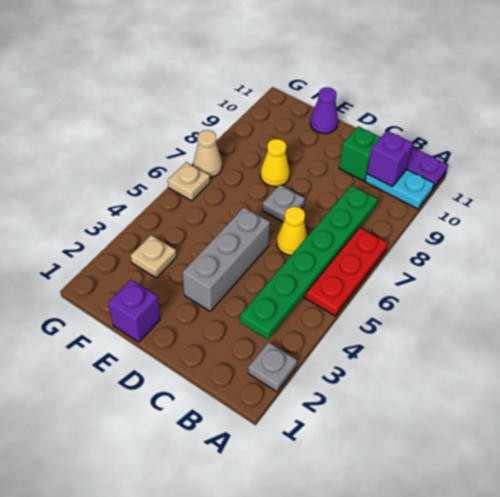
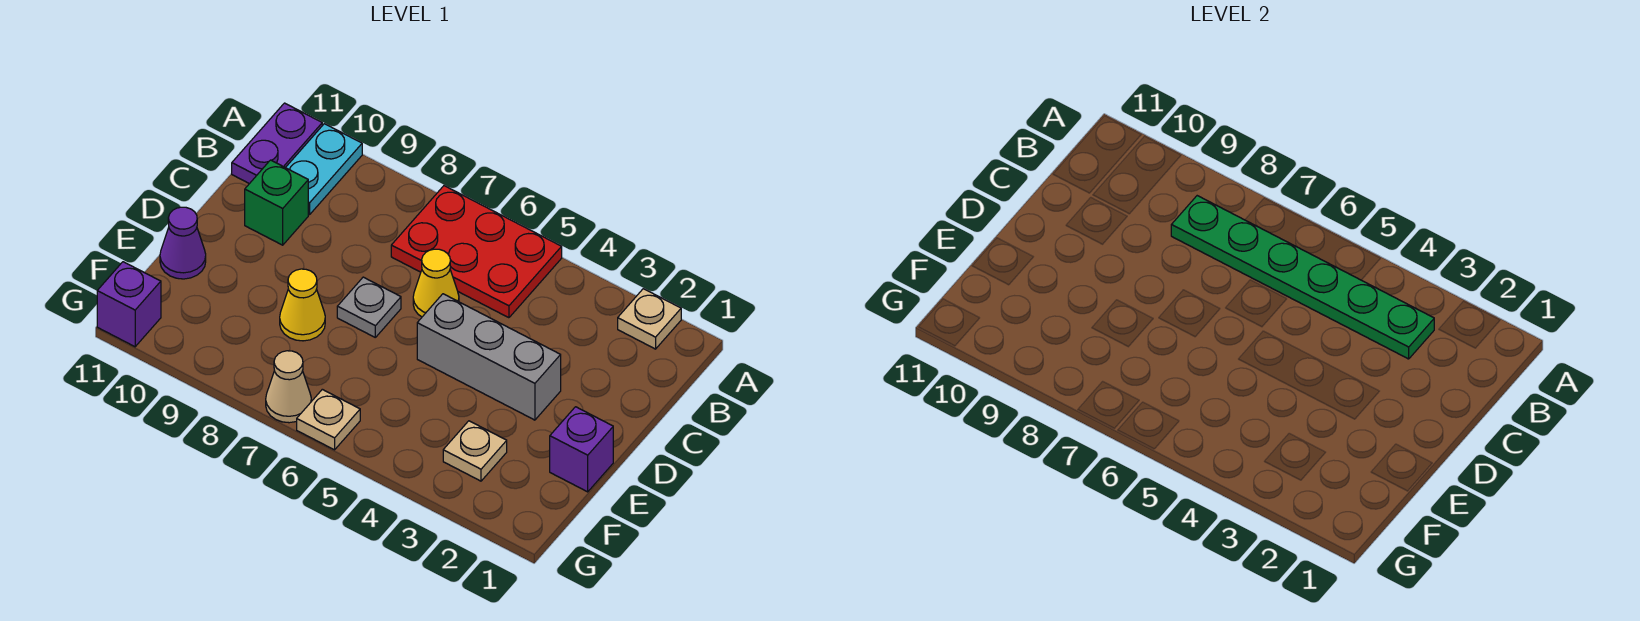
grey 1x1 plate [248,342,297,392] -> tan 1x1 plate [618,289,681,349]
purple 1x1 brick [367,131,413,187] -> purple 1x1 brick moved to [97,262,161,347]

